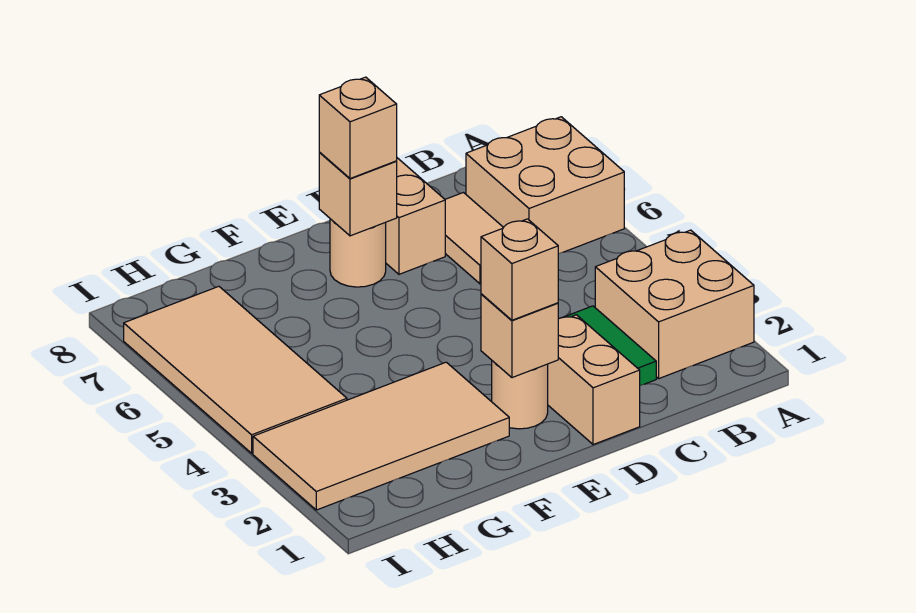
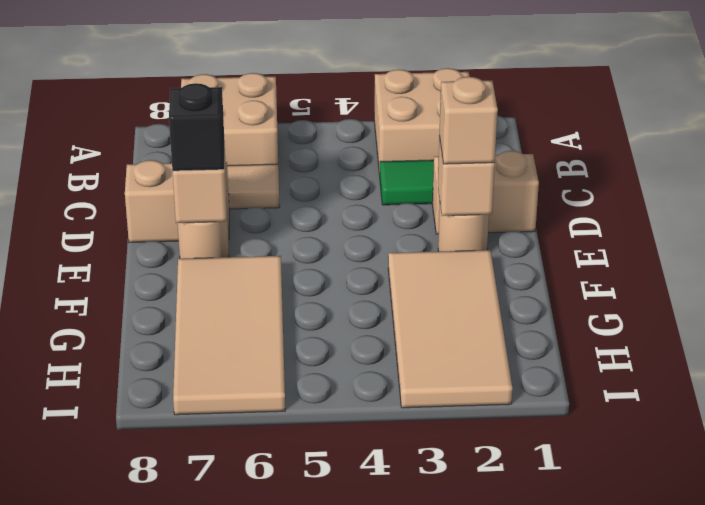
tan 1x1 brick [319,77,397,178] -> black 1x1 brick [169,83,224,171]
tan 2x4 tile [124,286,347,453] -> tan 2x4 tile turned to [173,256,285,415]

